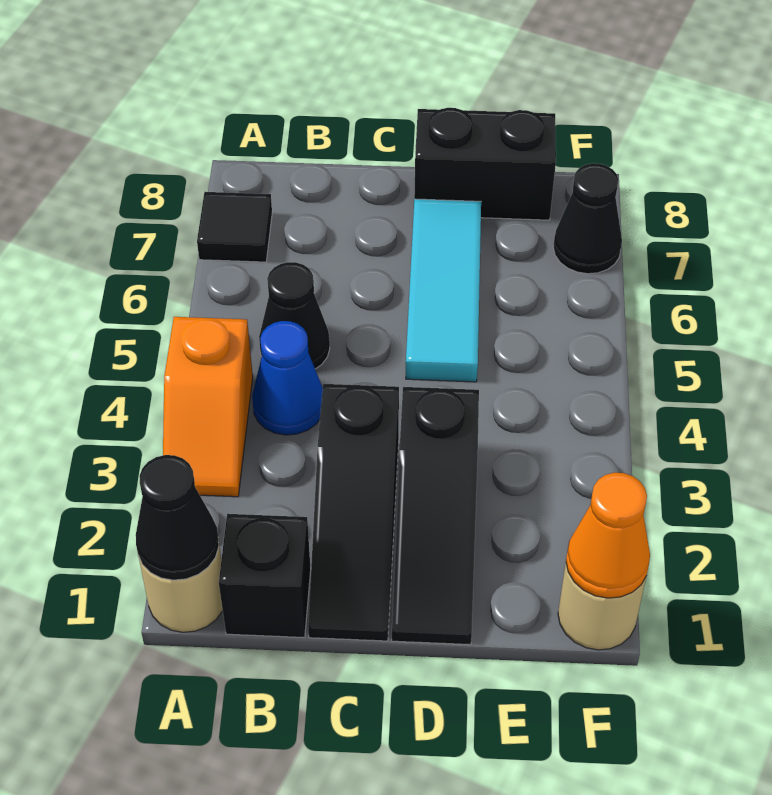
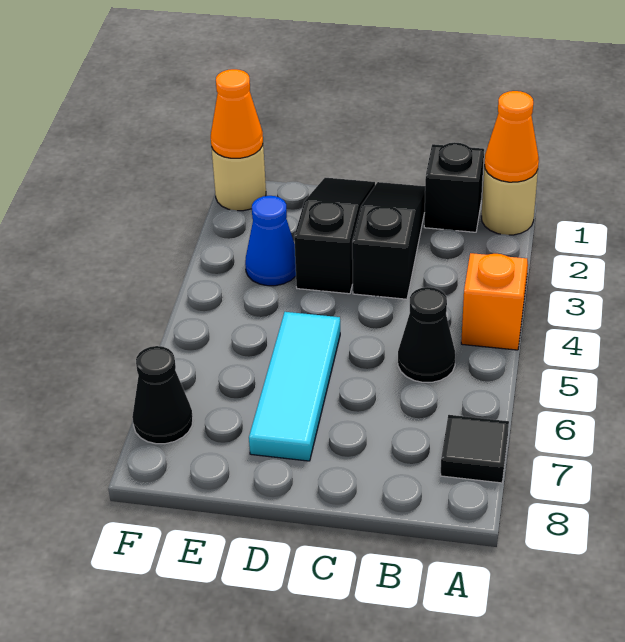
black 1x1 cone [136,455,219,580] -> orange 1x1 cone [485,91,539,182]
blue 1x1 cone [252,321,323,435] -> blue 1x1 cone moved to [245,196,296,286]
black 1x2 brick [414,108,556,220] -> none

